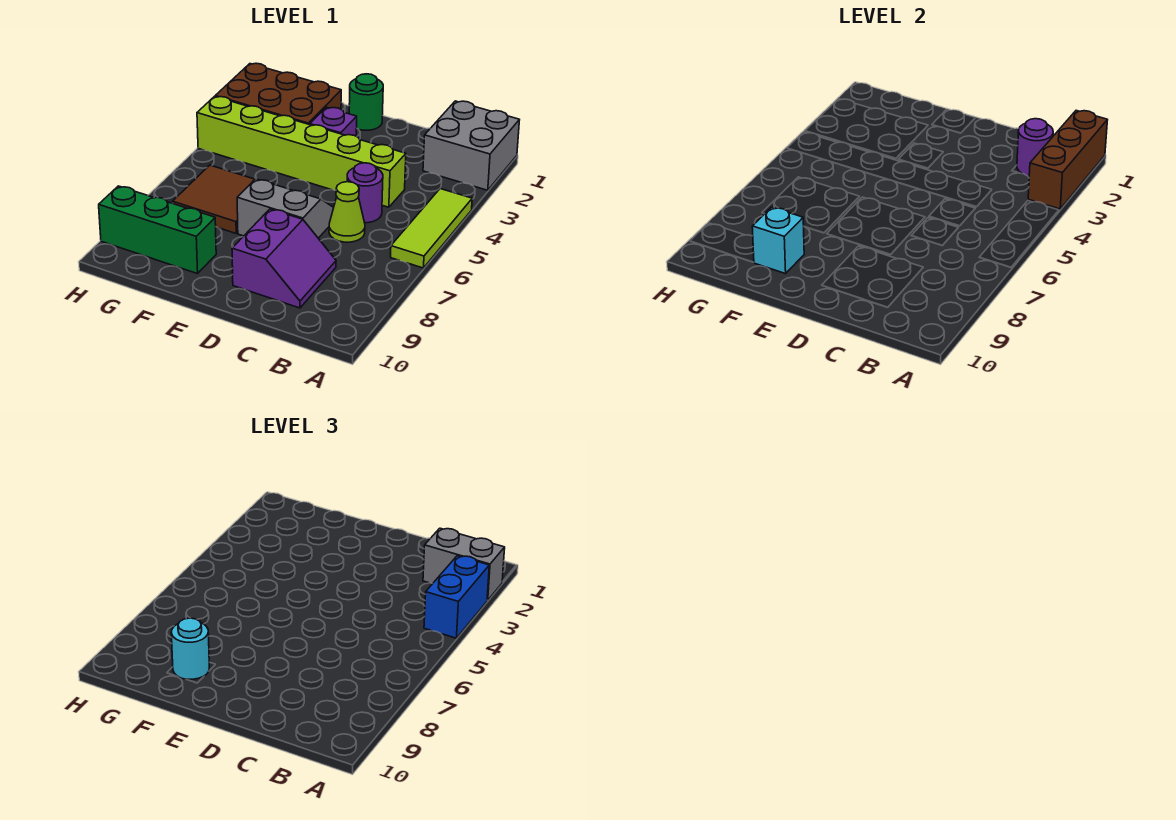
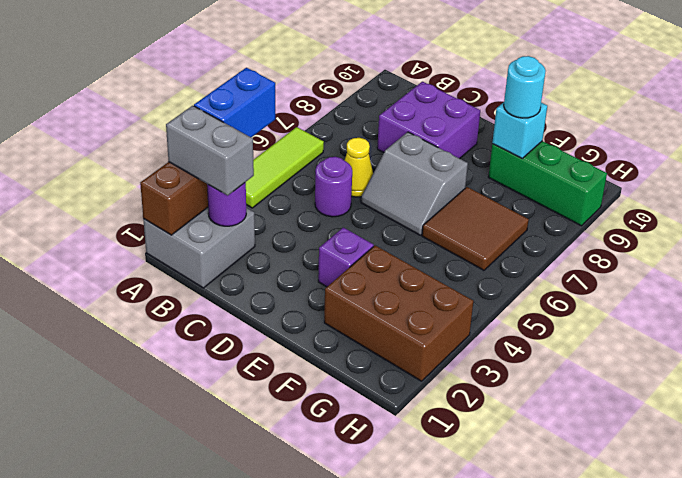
lime 1x6 brick [197,96,406,207] -> none
lime 1x1 cone [329,182,365,242] -> yellow 1x1 cone [345,138,373,197]
purple 2x2 slope [232,209,336,308] -> purple 2x2 brick [377,82,480,159]
green 1x1 round brick [349,74,383,130] -> none

